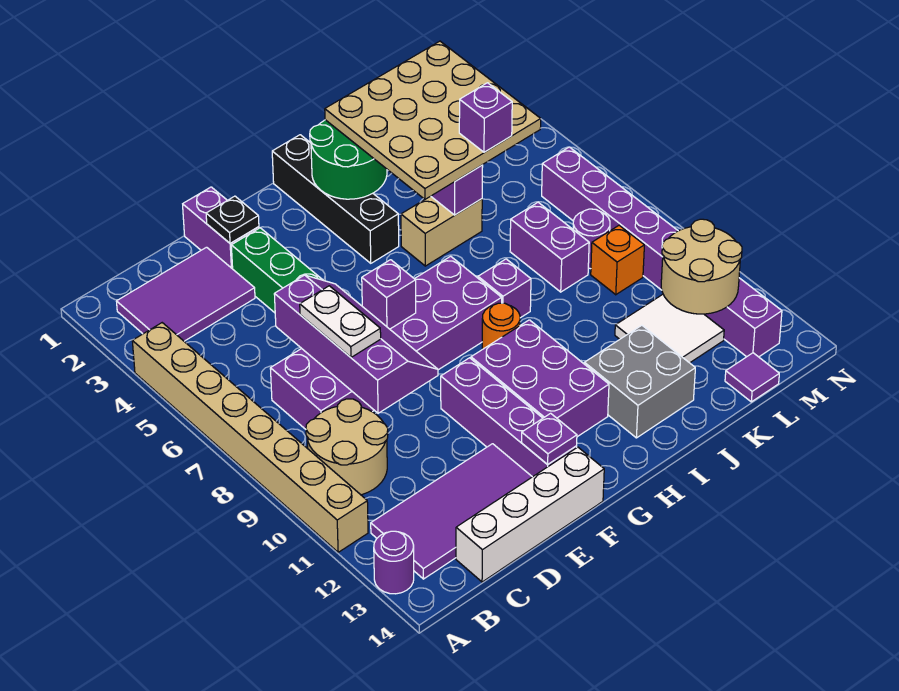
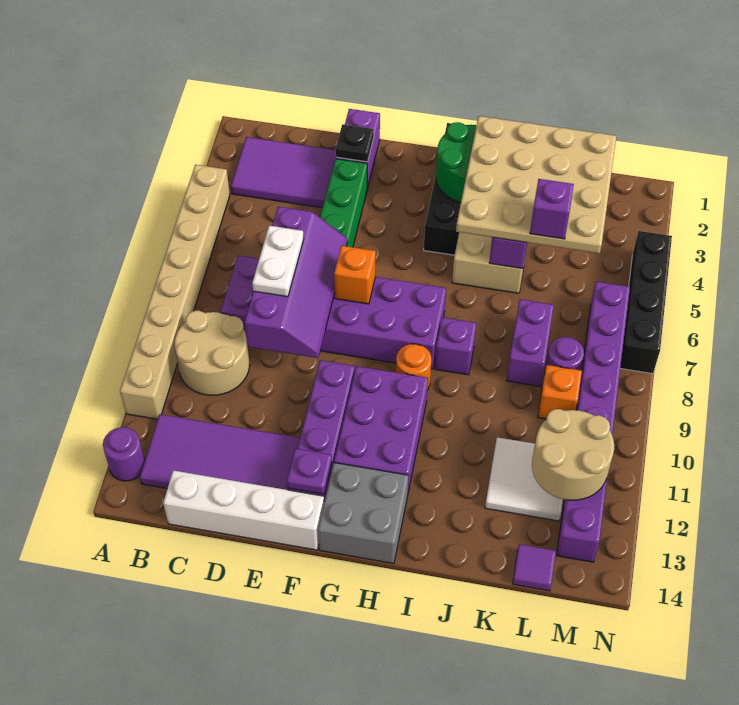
purple 1x1 brick [362,260,416,329] -> orange 1x1 brick [334,246,376,304]
grey 2x2 brick [584,325,695,438] -> grey 2x2 brick moved to [318,463,408,564]
none -> black 1x4 brick [620,231,672,374]

